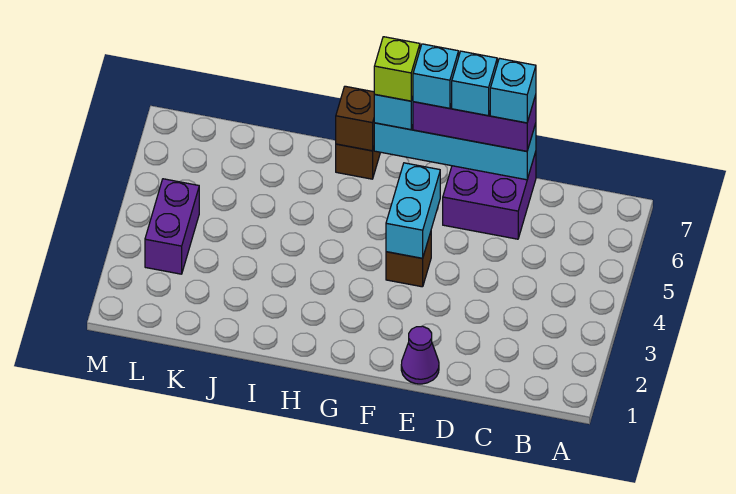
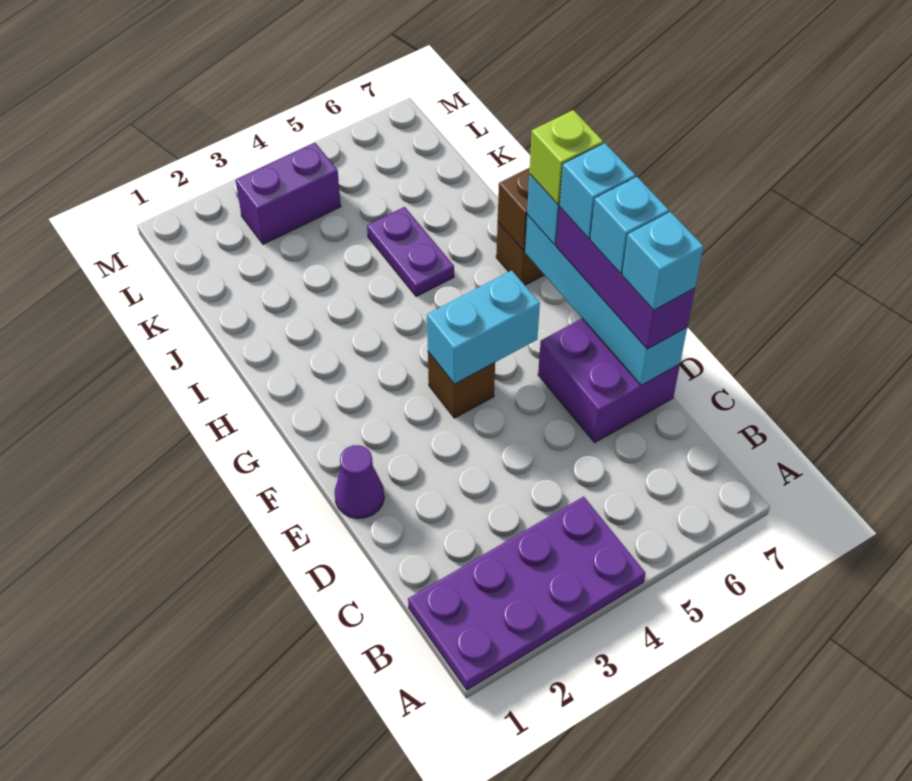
none -> purple 2x4 plate [408,496,645,690]
none -> purple 1x2 plate [367,207,454,297]

